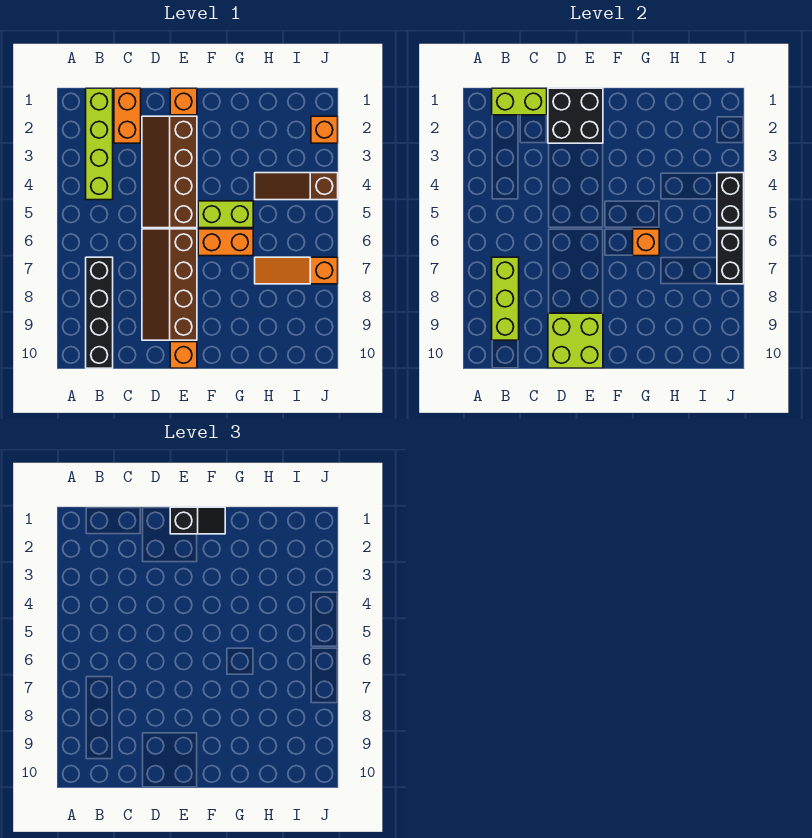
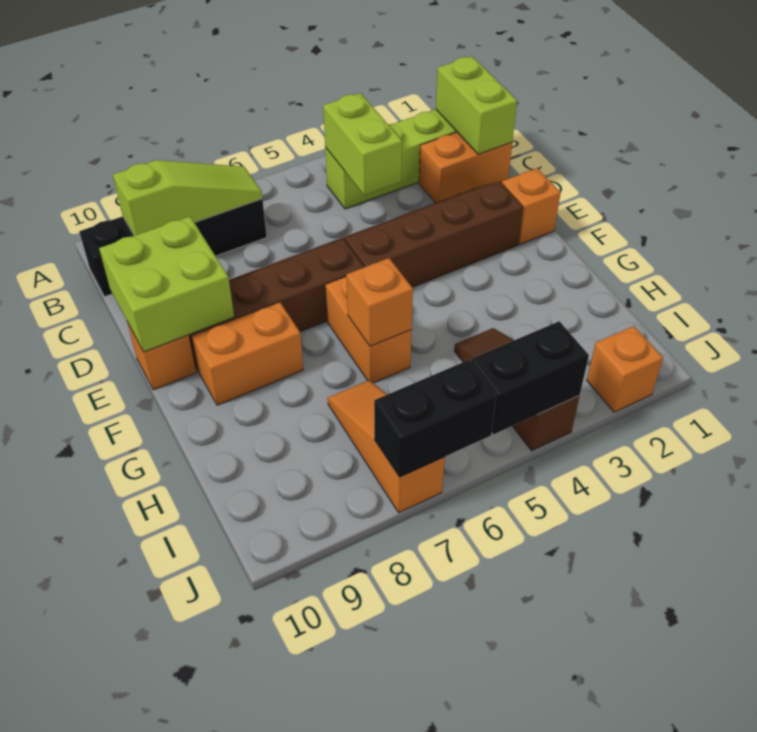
lime 1x3 brick [492,257,519,340] -> lime 1x3 slope [113,160,263,236]
black 2x2 brick [548,88,603,143] -> none
black 1x2 slope [170,507,225,534] -> none
lime 1x2 brick [198,201,253,228] -> lime 1x2 brick moved to [323,93,402,195]
none -> orange 1x2 brick [192,302,303,405]

